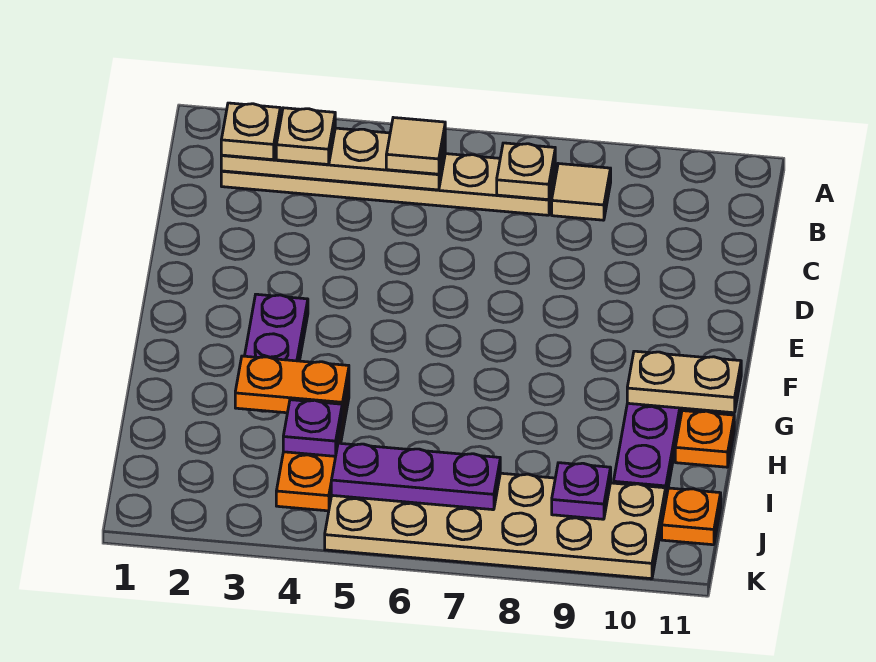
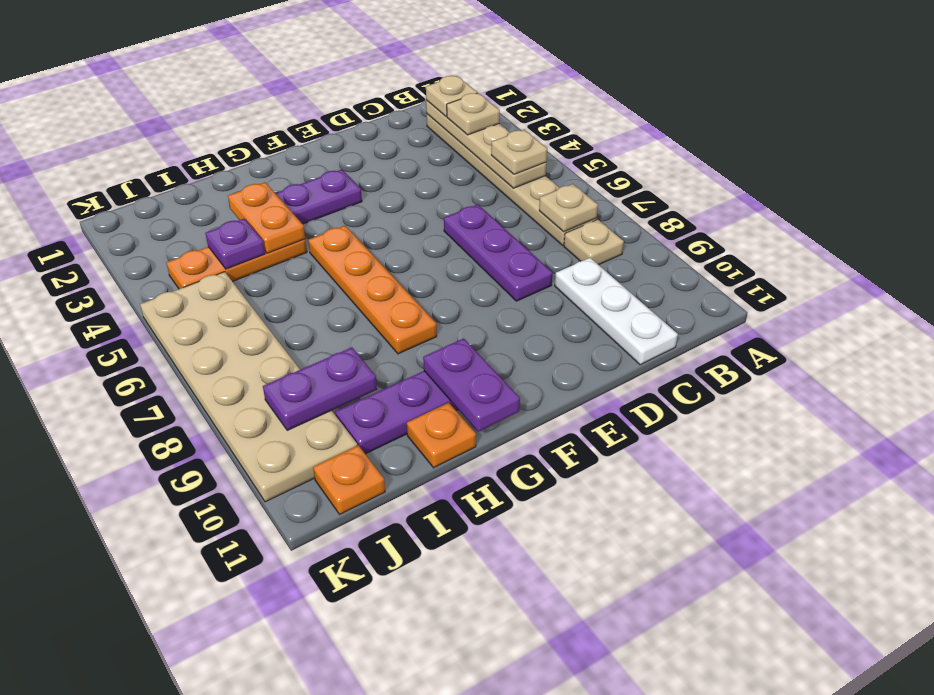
tan 1x1 tile [386,118,445,174] -> tan 1x1 plate [491,130,547,174]
tan 1x1 tile [552,164,611,220] -> tan 1x1 plate [564,220,624,265]
none -> white 1x3 plate [555,258,678,365]
none -> orange 1x4 plate [308,226,437,354]
tan 1x2 plate [627,351,741,413] -> purple 1x2 plate [423,339,520,432]
purple 1x3 plate [331,443,500,510] -> purple 1x3 plate moved to [444,205,553,301]
purple 1x1 plate [552,463,611,519] -> purple 1x2 plate [263,348,377,430]

